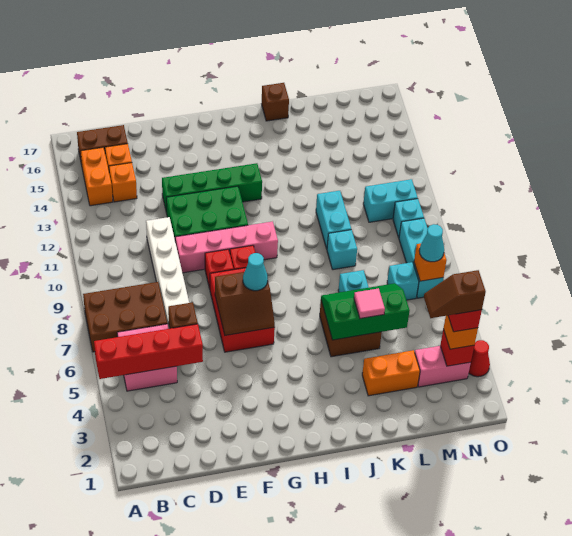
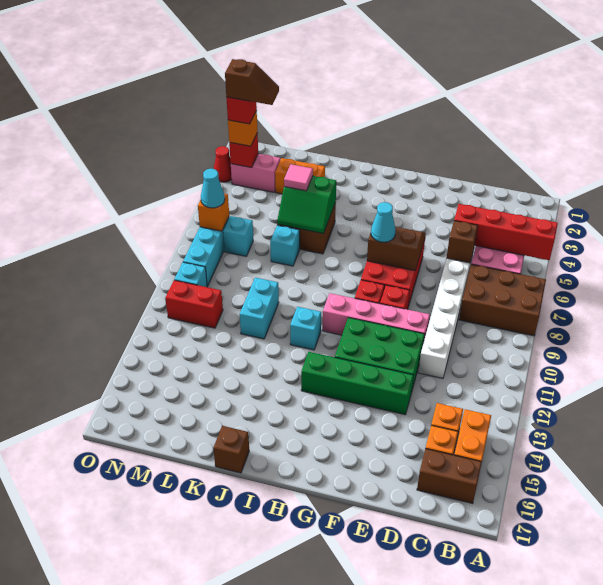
green 2x3 slope [321,283,410,340] -> green 2x2 slope [277,176,336,234]
cyan 1x1 brick [327,230,357,270] -> cyan 1x1 brick moved to [290,307,321,350]
cyan 1x2 brick [363,179,418,222] -> red 1x2 brick [165,280,223,328]

